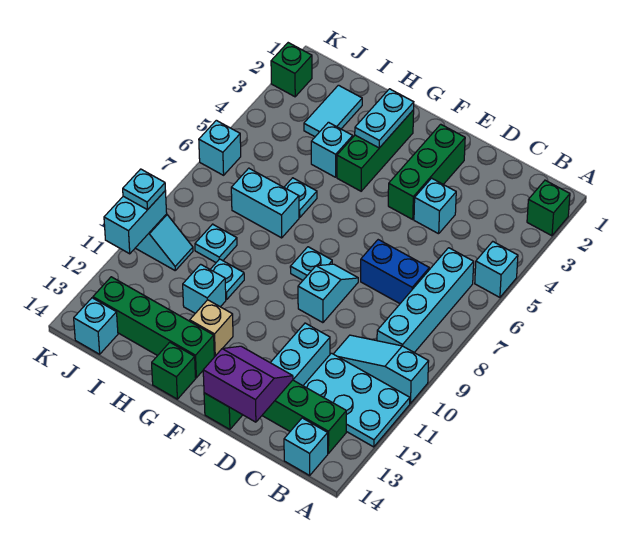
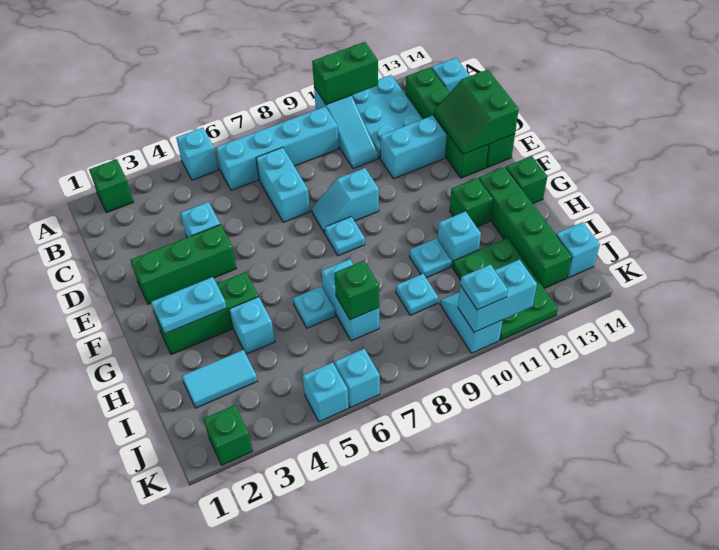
none -> green 1x2 brick [312,42,378,105]
blue 1x2 brick [361,240,429,303] -> cyan 1x2 brick [256,147,310,222]
purple 2x2 slope [203,346,293,422] -> green 2x2 slope [434,70,519,154]
tan 1x1 brick [190,300,233,356] -> green 1x1 brick [450,178,493,227]
none -> green 1x1 brick [334,261,379,320]
none -> green 2x3 plate [453,238,558,340]
none -> cyan 1x1 brick [303,362,349,422]

